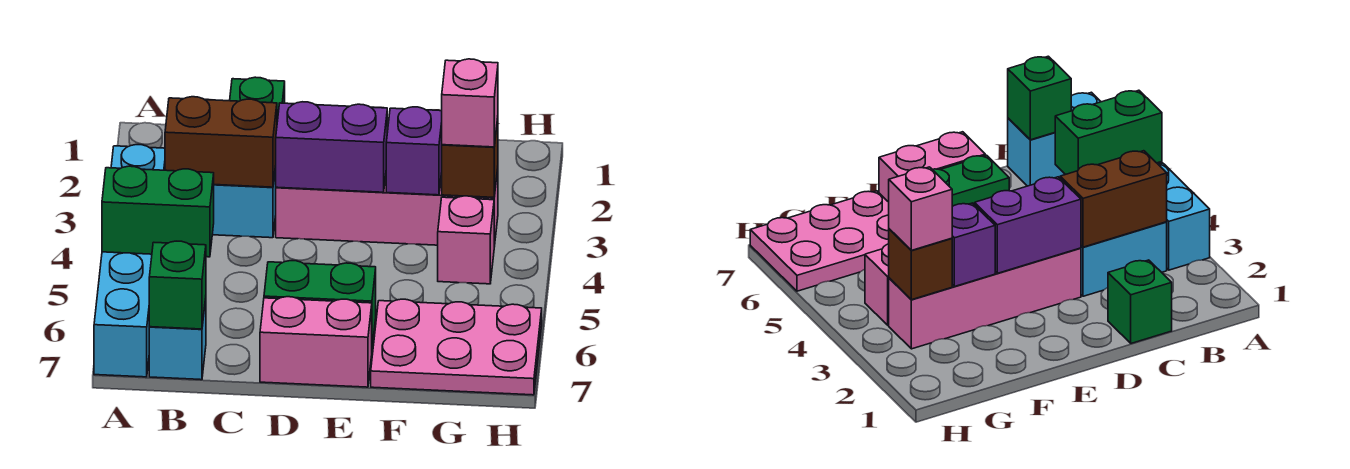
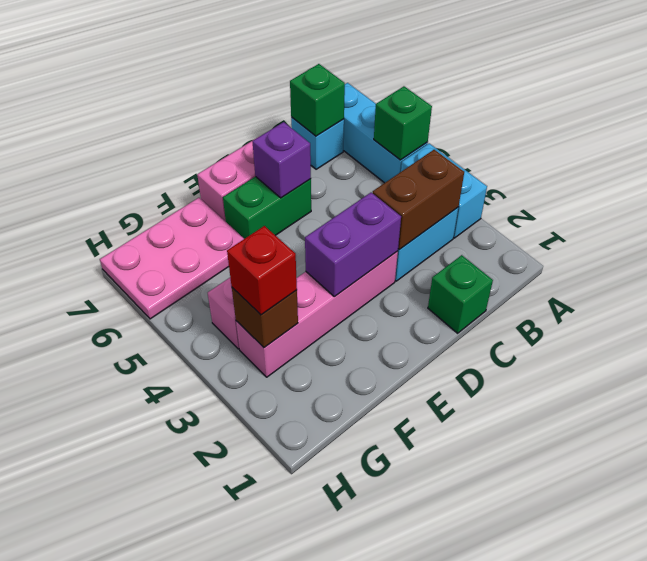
green 1x2 brick [102,166,214,257] -> green 1x1 brick [374,86,432,160]
purple 1x1 brick [386,107,442,195] -> purple 1x1 brick moved to [252,122,311,198]
pink 1x1 brick [442,59,498,147] -> red 1x1 brick [227,226,297,315]

